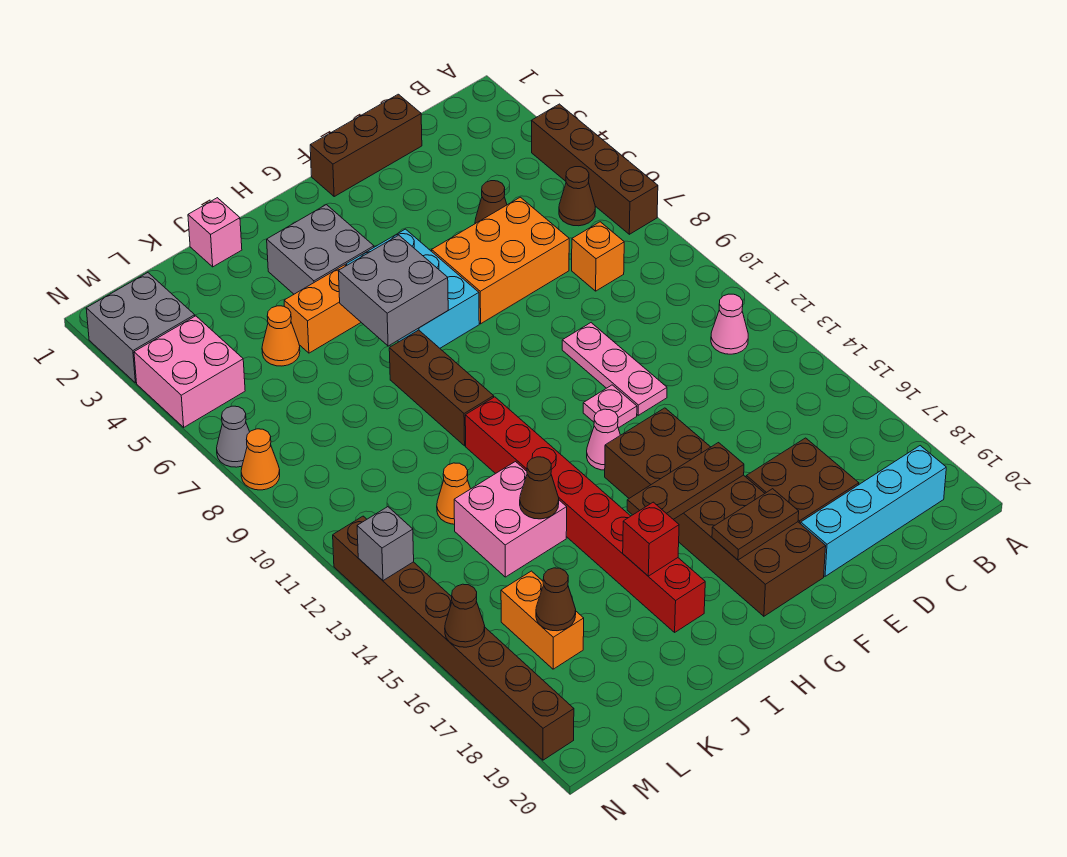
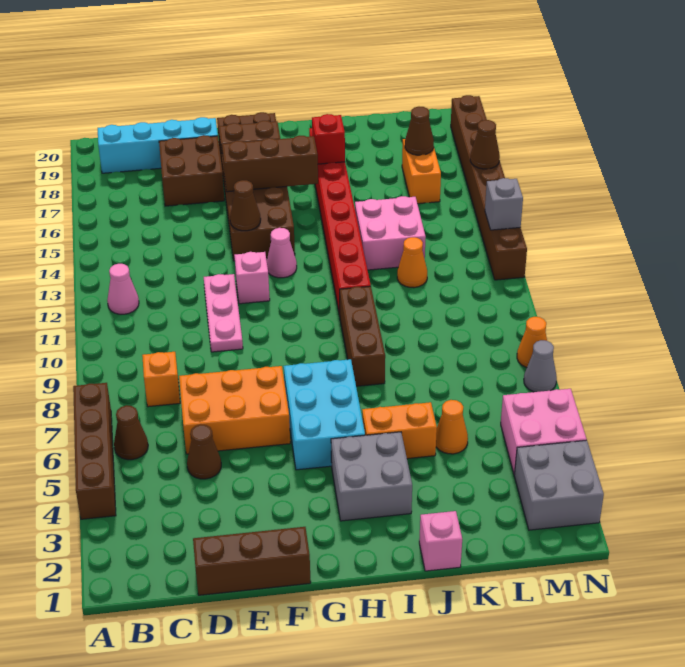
pink 1x1 plate [583,385,637,428] -> pink 1x1 brick [234,252,270,304]
brown 1x3 plate [627,443,744,519] -> brown 1x3 brick [222,136,318,192]
grey 2x2 brick [338,235,448,346] -> none
brown 1x1 cone [520,457,559,519] -> brown 1x1 cone moved to [230,180,261,231]

